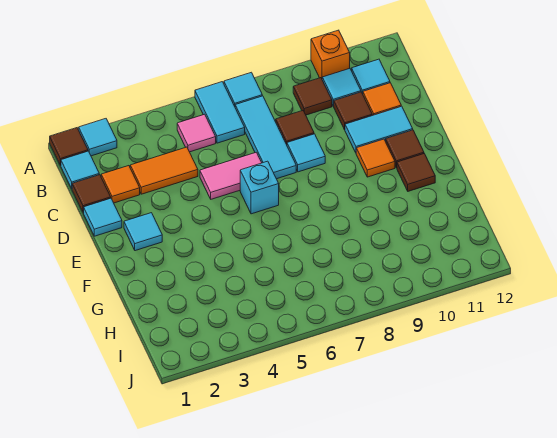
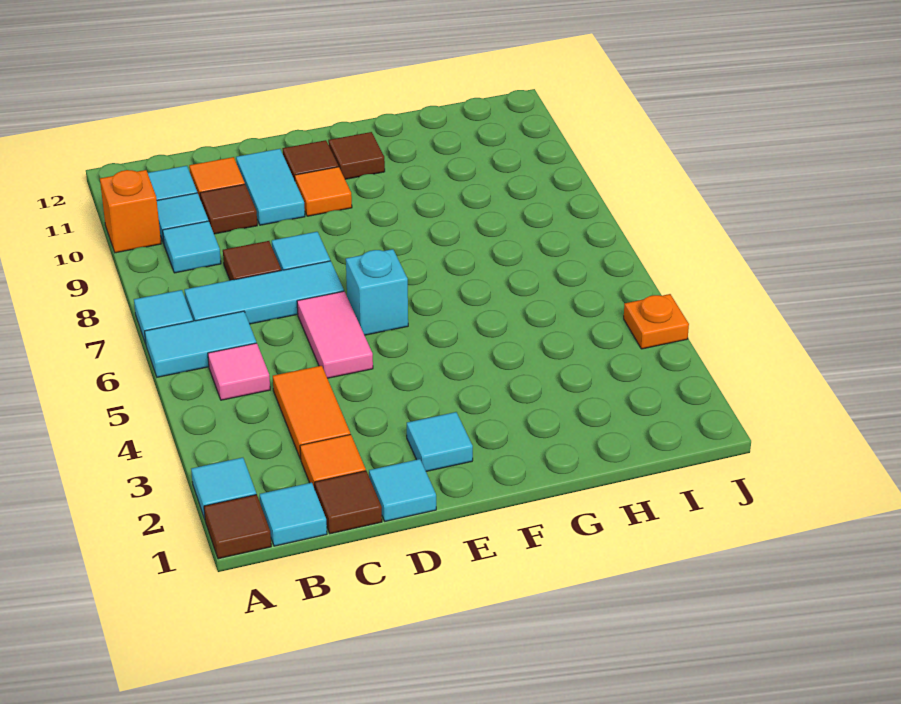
brown 1x1 tile [293,78,332,115] -> cyan 1x1 tile [163,221,221,273]
none -> orange 1x1 plate [624,294,689,349]

